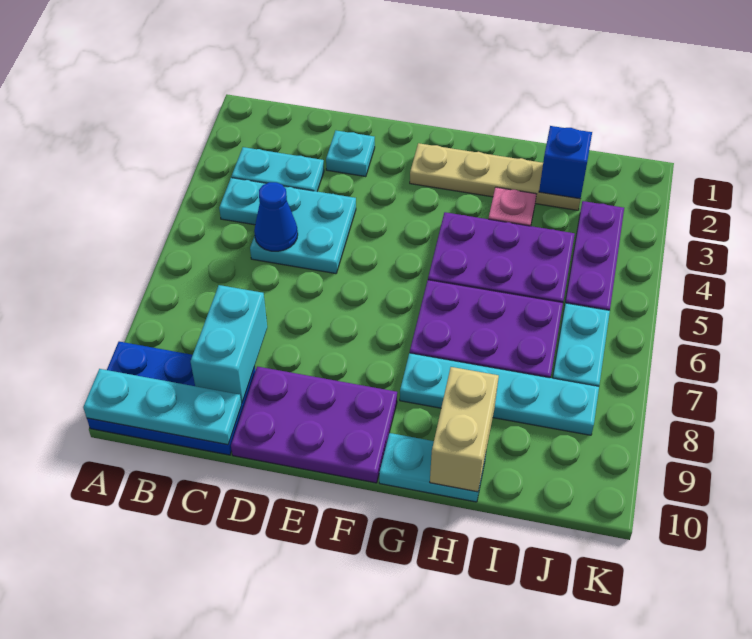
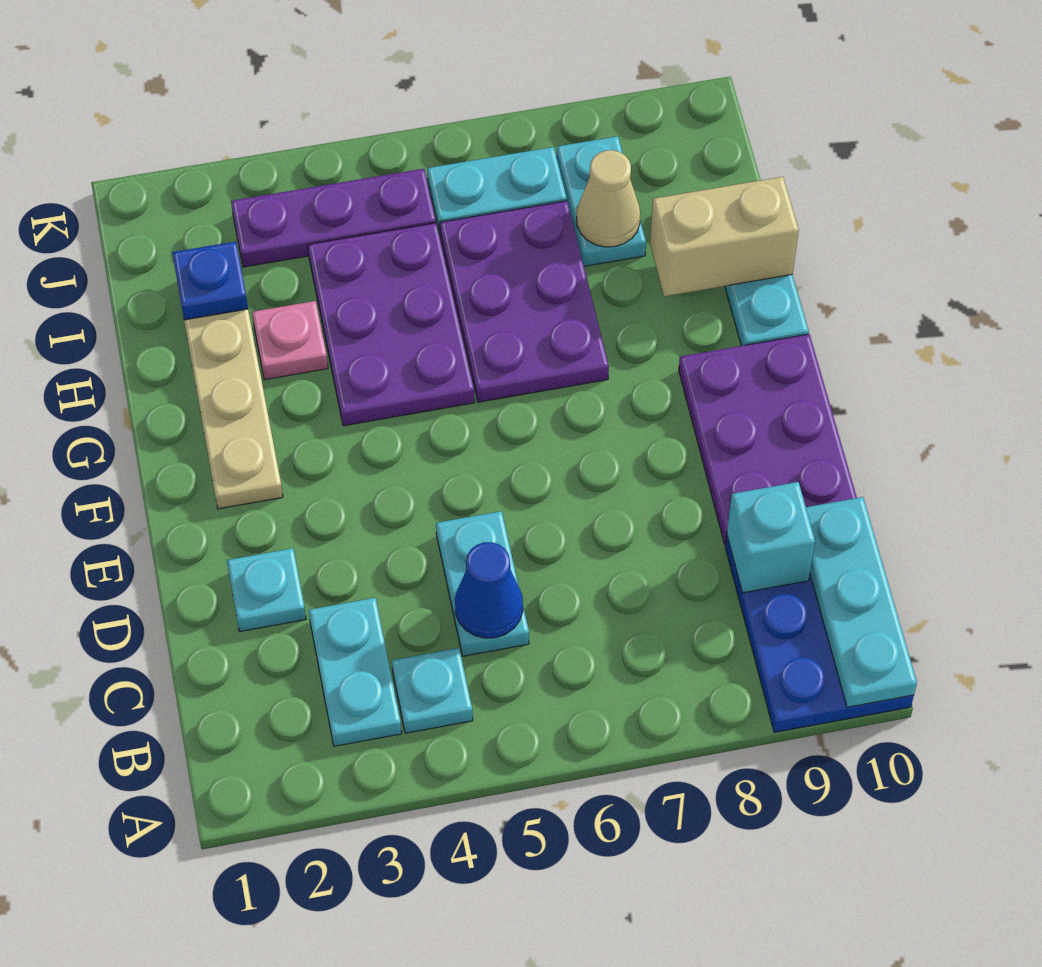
cyan 2x2 plate [250,186,356,274] -> cyan 1x2 plate [436,511,529,656]
cyan 1x2 brick [191,285,267,403] -> cyan 1x1 brick [727,482,815,593]
cyan 1x4 plate [400,353,599,435] -> cyan 1x2 plate [557,136,646,266]
blue 1x1 brick [539,126,592,199] -> blue 1x1 plate [172,242,248,320]
none -> tan 1x1 cone [577,150,640,247]

